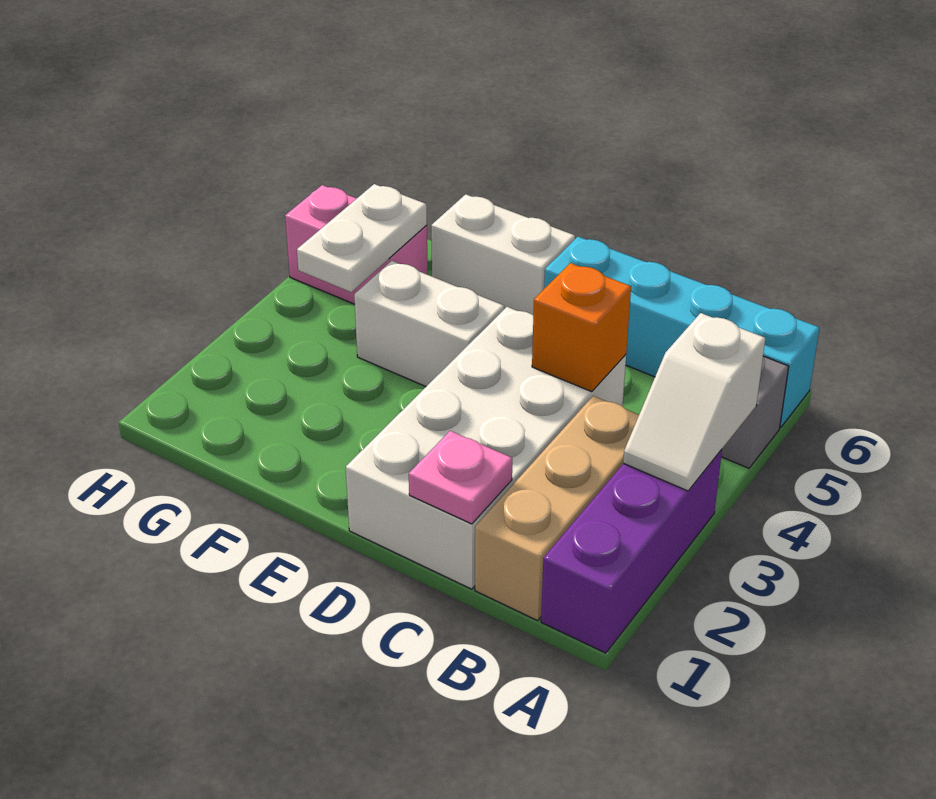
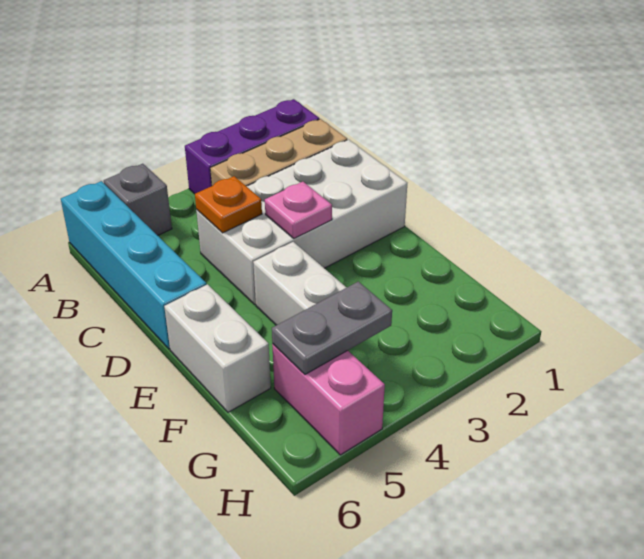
white 1x2 slope [623,313,765,491] -> none
pink 1x1 plate [409,431,512,524] -> pink 1x1 plate moved to [265,182,332,238]
orange 1x1 brick [532,263,631,392] -> orange 1x1 plate [195,176,262,233]
white 1x2 plate [297,184,427,292] -> grey 1x2 plate [272,281,392,374]

